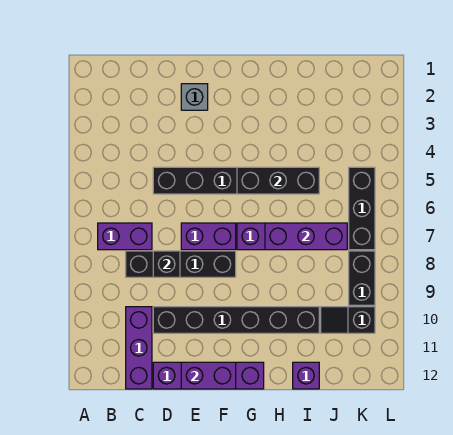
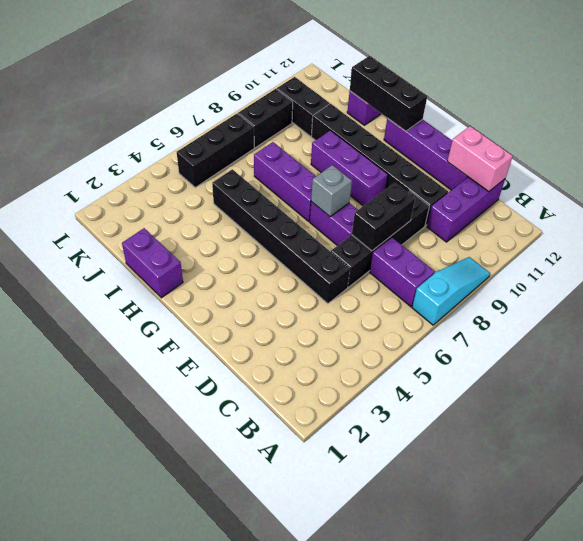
none -> cyan 1x3 slope [412,257,490,325]
black 1x4 brick [126,251,236,277] -> black 1x4 brick turned to [331,191,429,287]
none -> pink 1x2 brick [447,126,513,192]
black 1x1 brick [153,251,180,277] -> black 1x2 brick [352,183,415,251]
grey 1x1 brick [181,84,208,110] -> grey 1x1 brick moved to [311,165,352,217]
purple 1x2 brick [181,362,236,389] -> purple 1x2 brick moved to [122,228,183,298]
black 1x3 brick [237,167,319,194] -> black 1x3 brick moved to [350,56,427,131]
purple 1x3 brick [265,223,347,250] -> purple 1x3 brick moved to [311,130,388,206]
black 1x2 slope [321,307,375,333] -> black 1x2 brick [277,77,330,136]

